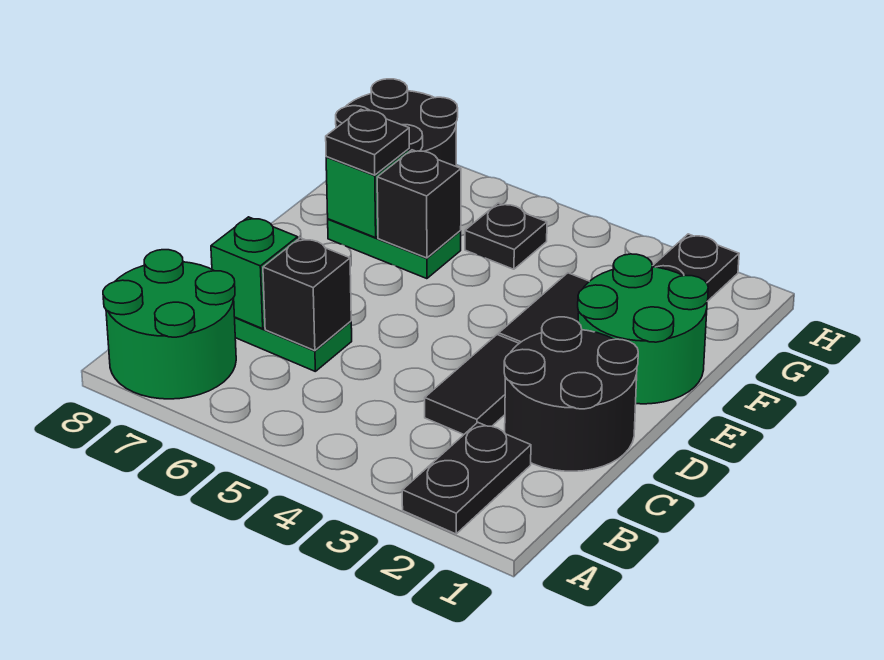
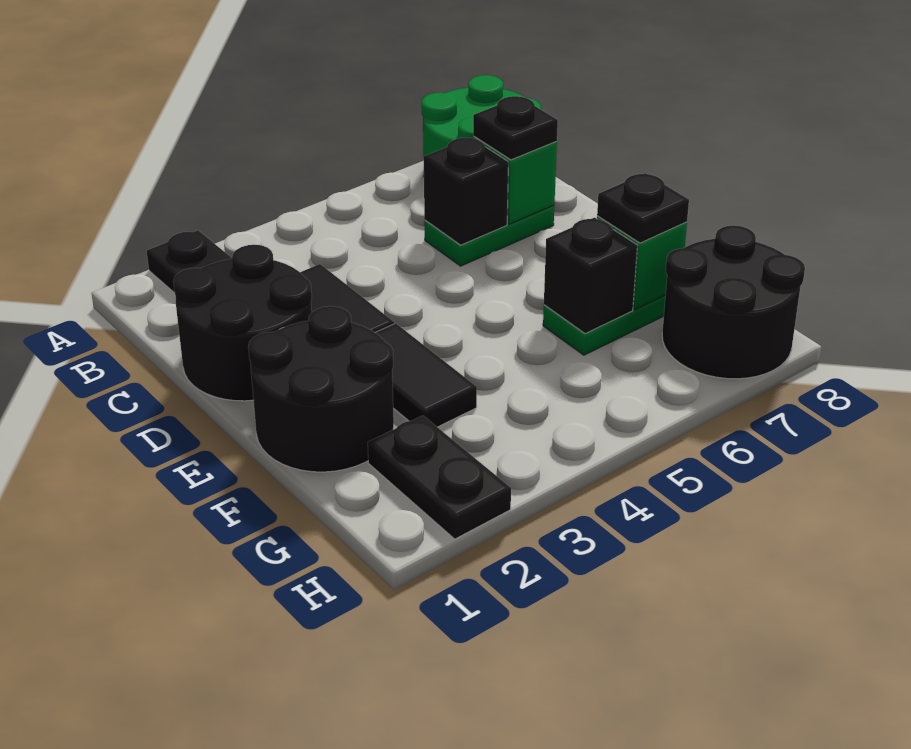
green 2x2 round brick [578,254,708,404] -> black 2x2 round brick [248,306,394,472]
black 1x1 plate [465,203,547,269] -> black 1x1 plate moved to [473,96,558,160]

